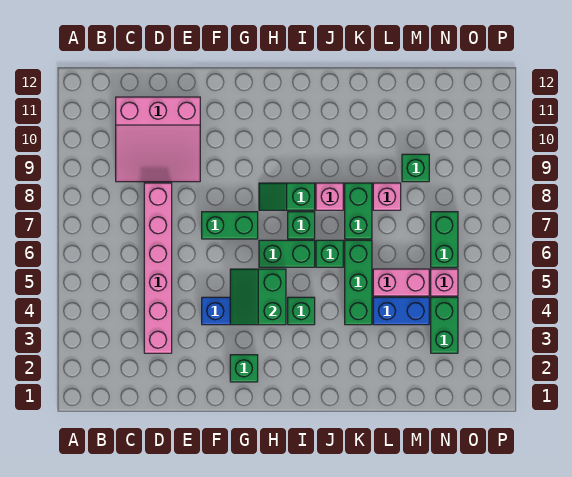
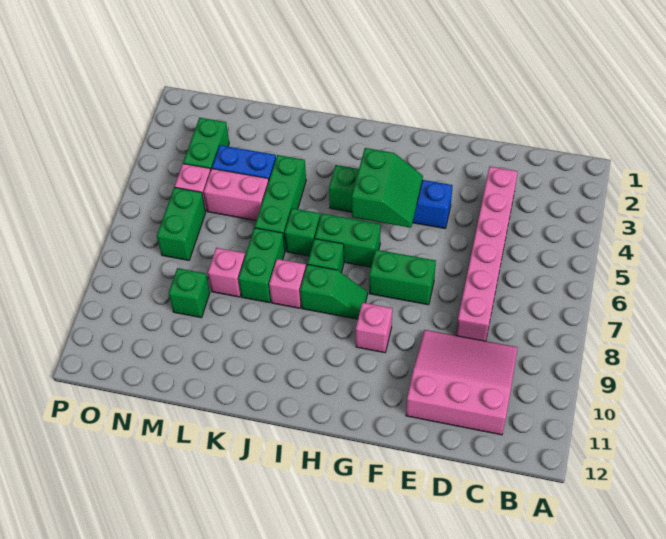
green 1x1 brick [230,355,258,382] -> none
none -> pink 1x1 brick [356,303,392,353]

